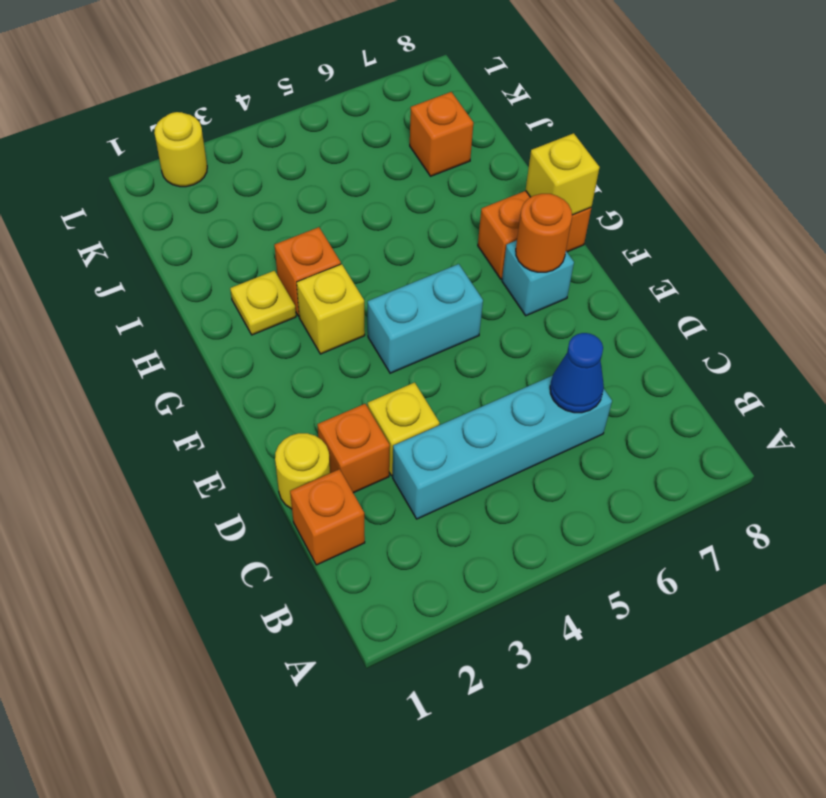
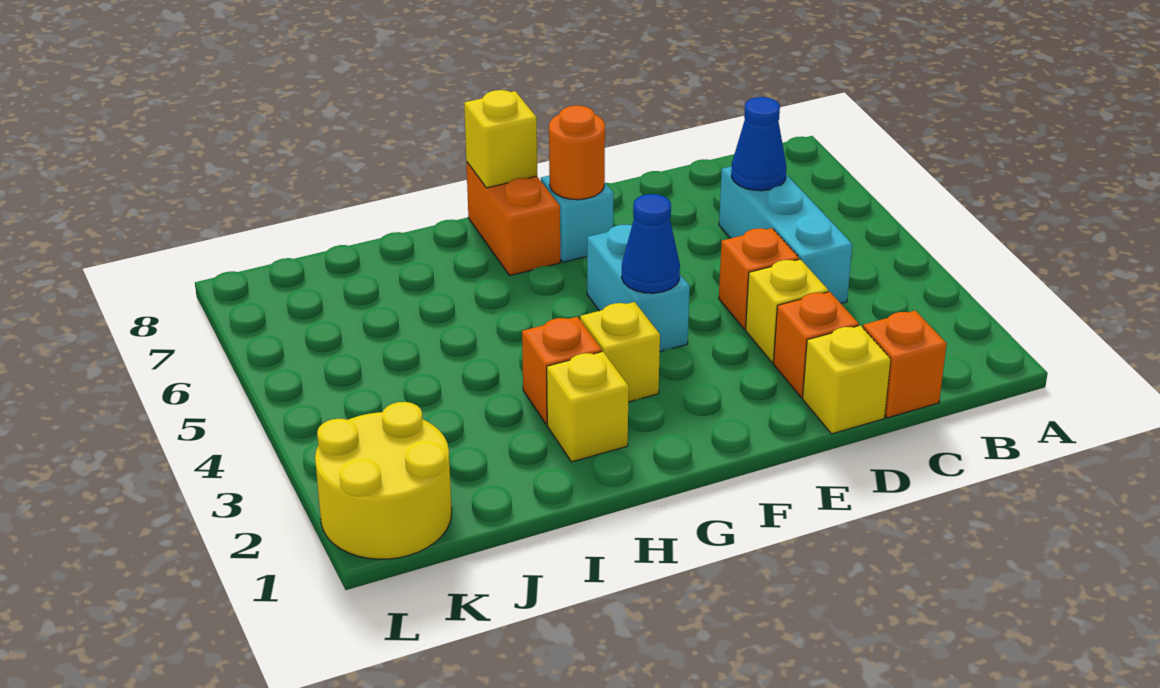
cyan 1x4 brick [393,376,612,519] -> cyan 1x3 brick [719,166,852,303]
yellow 1x1 round brick [275,433,330,509] -> yellow 1x1 brick [803,325,891,434]
none -> blue 1x1 cone [622,194,680,293]
yellow 1x1 plate [230,271,296,335] -> yellow 1x1 brick [547,352,629,462]
orange 1x1 brick [410,92,473,176] -> orange 1x1 brick moved to [719,228,799,329]
yellow 1x1 round brick [154,112,207,187] -> yellow 2x2 round brick [315,402,452,559]

